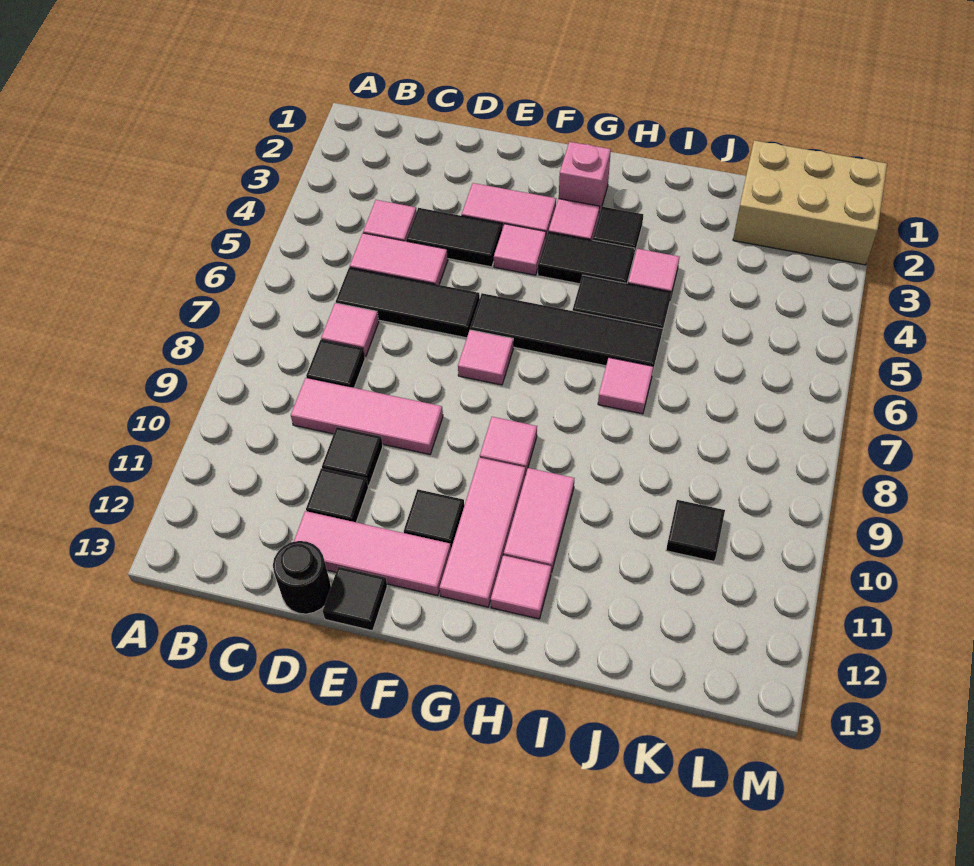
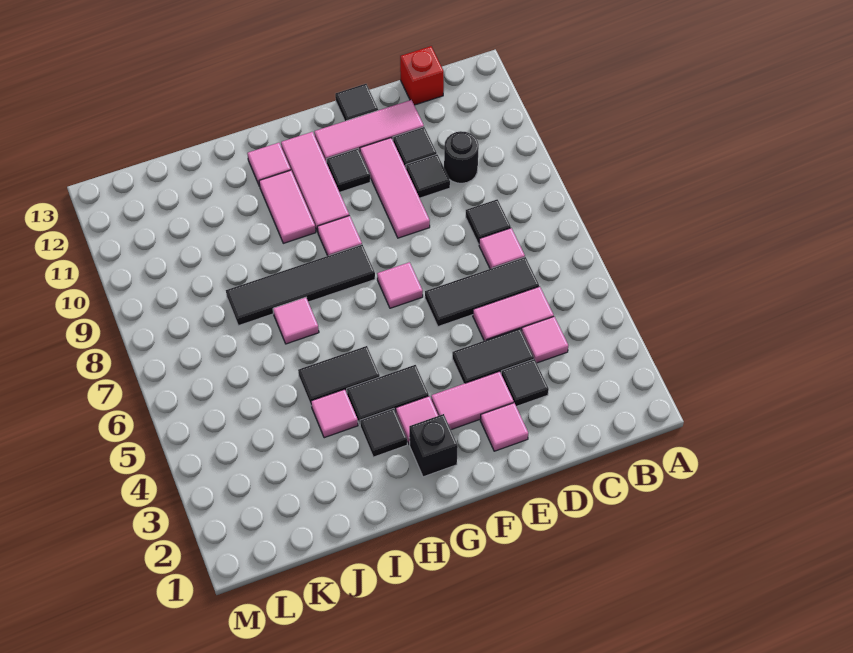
pink 1x3 tile [291,378,443,454] -> pink 1x3 tile turned to [360,138,430,238]
none -> red 1x1 brick [400,46,444,105]
black 1x1 round brick [273,541,331,614] -> black 1x1 round brick moved to [444,131,479,183]
pink 1x1 tile [494,224,546,275] -> pink 1x1 tile moved to [480,403,528,451]
black 1x4 tile [470,293,662,374] -> black 1x4 tile moved to [226,245,375,326]
pink 1x1 brick [559,142,611,214] -> black 1x1 brick [409,414,458,477]
tan 2x3 brick [733,140,887,265] -> none
black 1x1 tile [666,500,725,561] -> black 1x1 tile moved to [501,359,549,407]

